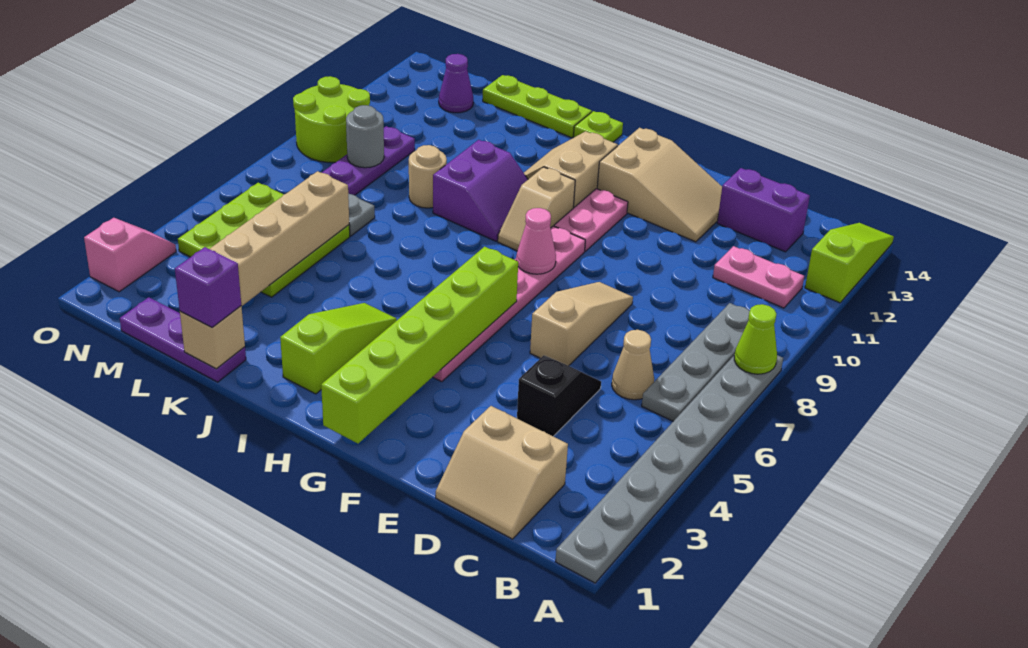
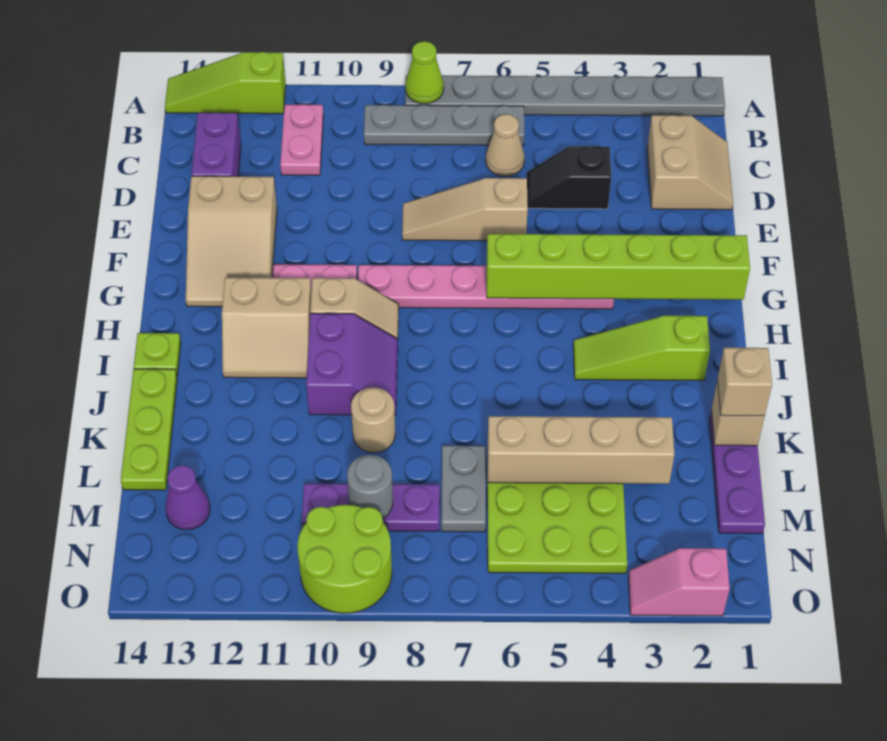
tan 2x3 slope [597,128,722,242] -> tan 2x3 slope turned to [186,176,277,307]
pink 1x1 cone [516,208,556,274] -> none
purple 2x2 slope [433,140,528,241] -> purple 2x2 slope turned to [306,313,398,415]
purple 1x1 brick [175,247,241,327] -> tan 1x1 brick [718,348,772,416]

